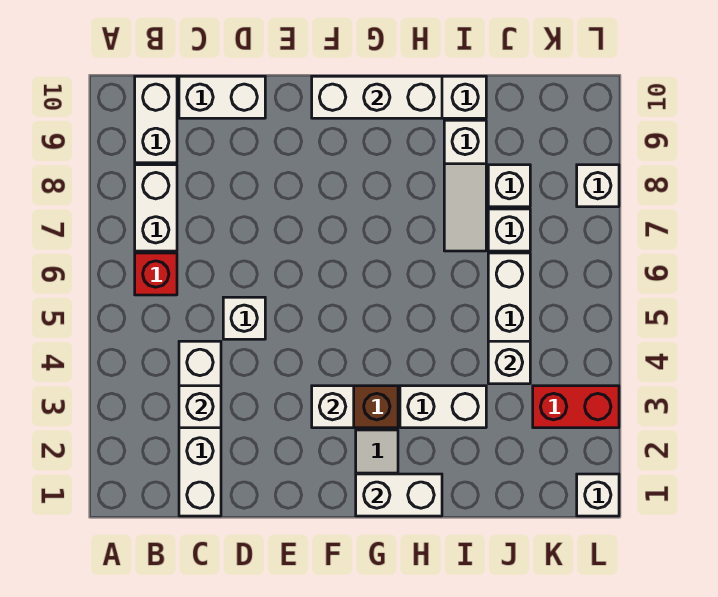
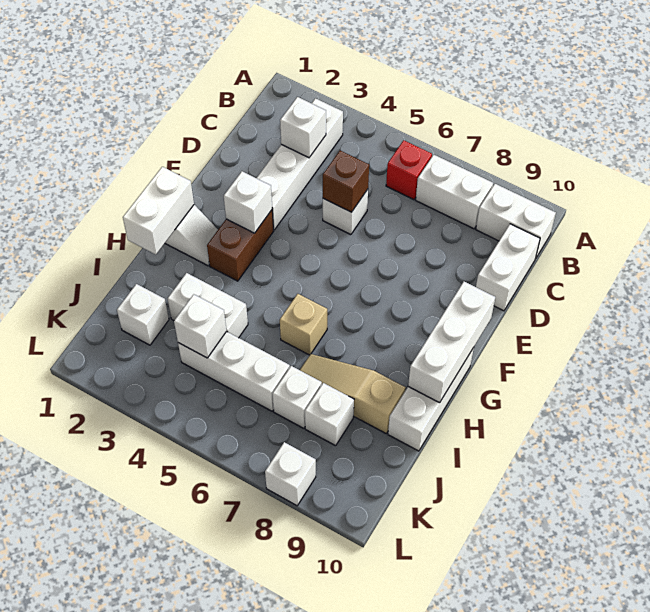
white 1x4 brick [179,341,221,516] -> white 1x4 brick turned to [257,99,343,230]
none -> brown 1x1 brick [323,151,369,212]
white 1x2 brick [400,386,486,428] -> white 1x2 brick turned to [168,273,248,338]
none -> tan 1x1 brick [280,294,327,355]
white 1x3 slope [444,120,486,251] -> tan 1x3 slope [300,354,406,433]
red 1x2 brick [533,386,619,428] -> none
white 1x1 brick [577,474,619,516] -> white 1x1 brick moved to [117,284,169,345]

